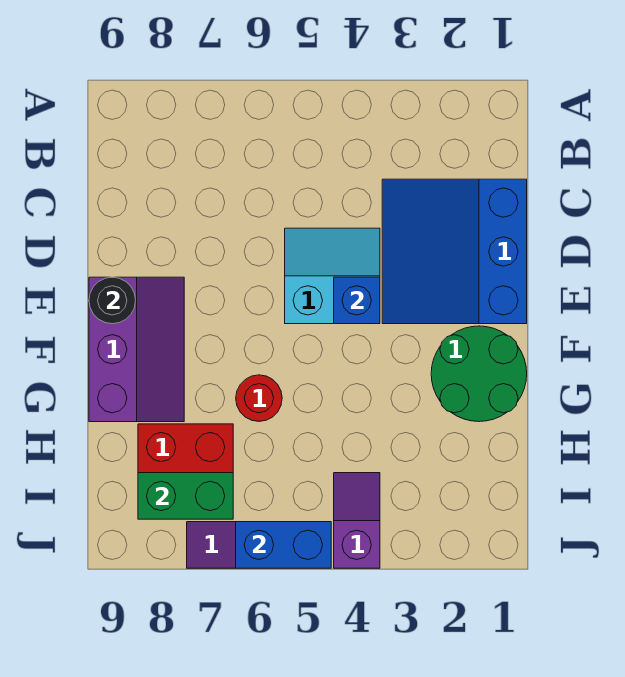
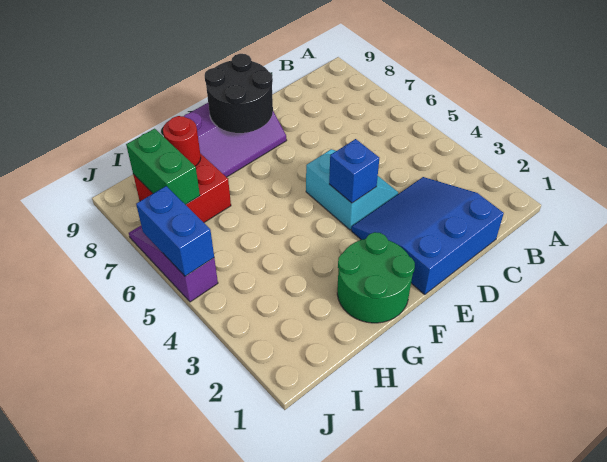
black 1x1 round brick [89,277,136,324] -> black 2x2 round brick [205,54,273,133]
red 1x1 round brick [236,375,282,421] -> red 1x1 round brick moved to [163,116,201,166]
purple 1x2 slope [334,473,380,568] -> none

